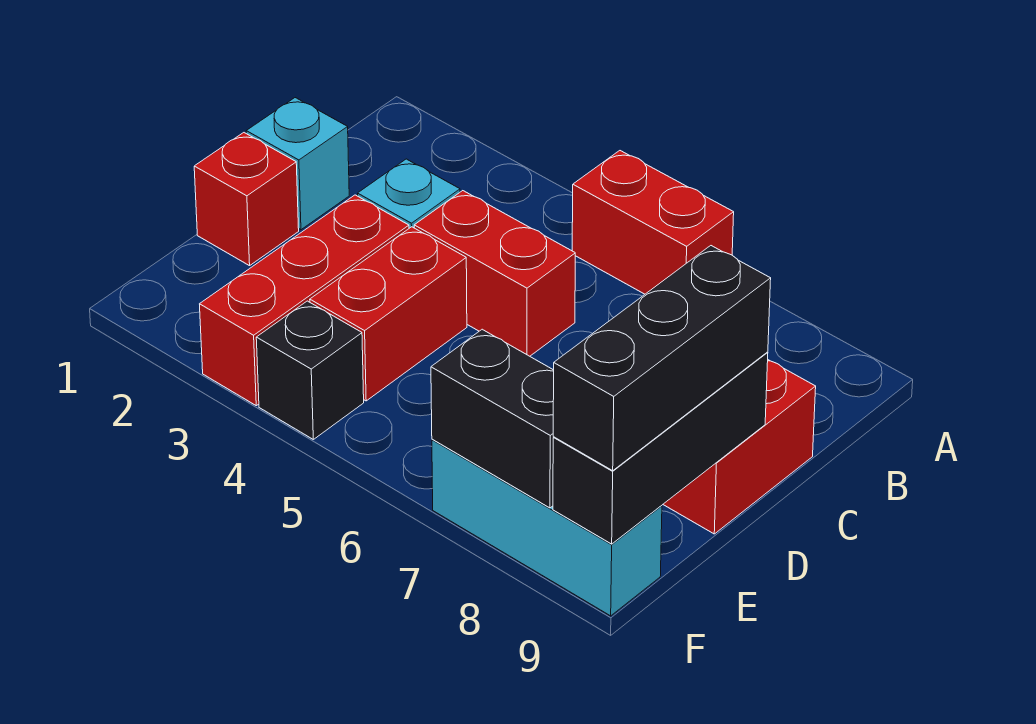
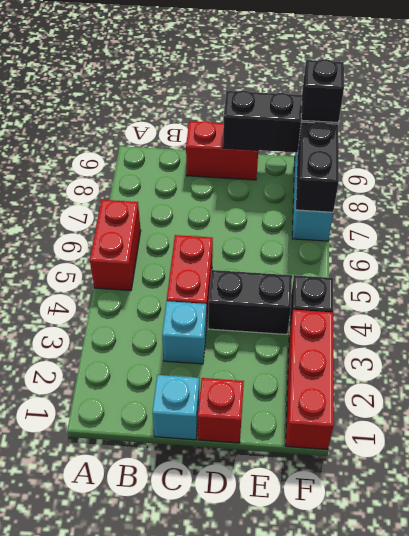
red 1x3 brick [200,195,409,406] -> red 1x3 brick turned to [286,310,334,449]
red 1x2 brick [310,227,467,401] -> black 1x2 brick [208,270,292,334]
black 1x3 brick [553,246,771,471] -> black 1x1 brick [301,59,344,123]

